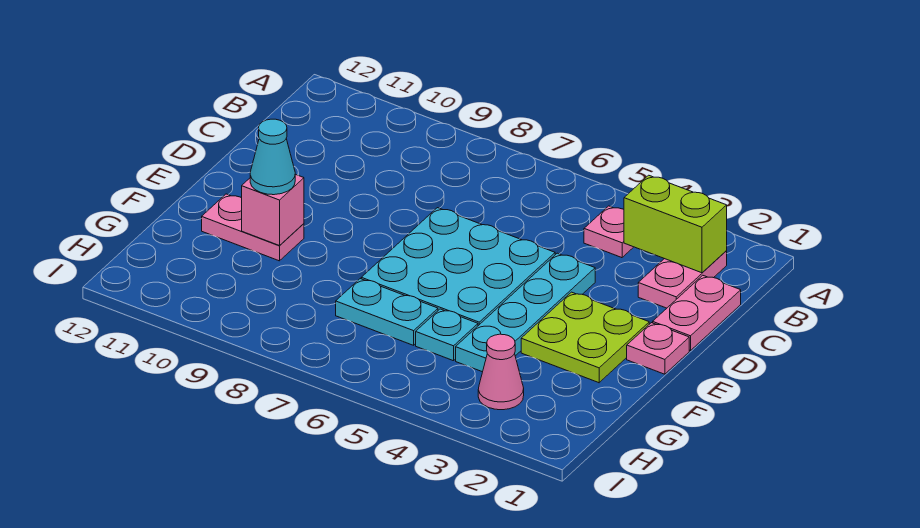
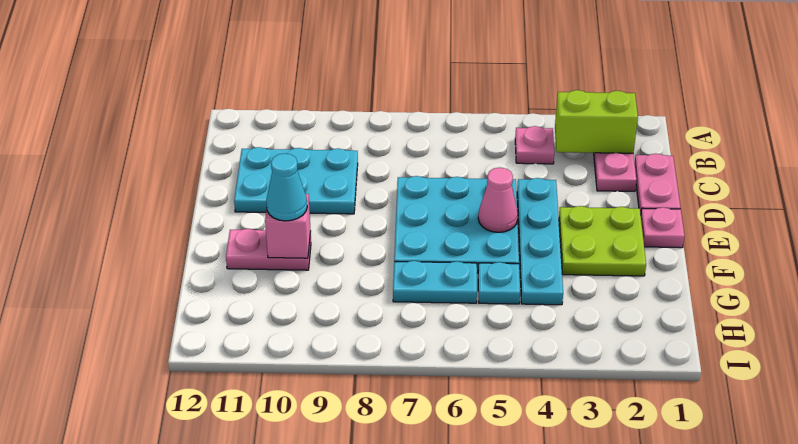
none -> cyan 2x3 plate [234,147,358,214]
pink 1x1 cone [478,334,524,410] -> pink 1x1 cone moved to [478,168,518,232]

